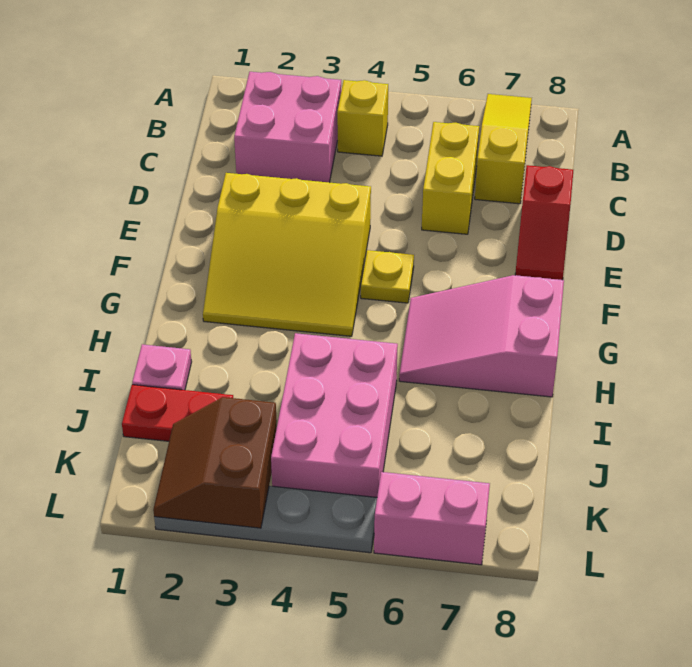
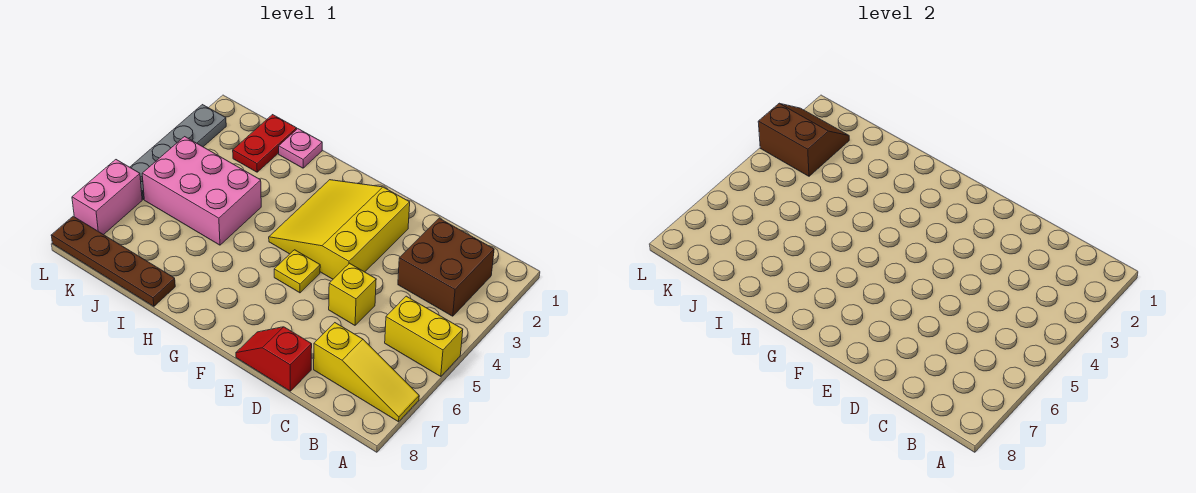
pink 2x2 brick [234,72,341,182] -> brown 2x2 brick [398,218,494,316]
yellow 1x1 brick [337,80,388,156] -> yellow 1x1 brick moved to [329,263,376,325]
yellow 1x2 brick [422,122,479,234] -> yellow 1x2 brick moved to [385,296,463,377]
pink 2x3 slope [399,275,564,397] -> none
none -> brown 1x4 plate [51,216,175,306]

